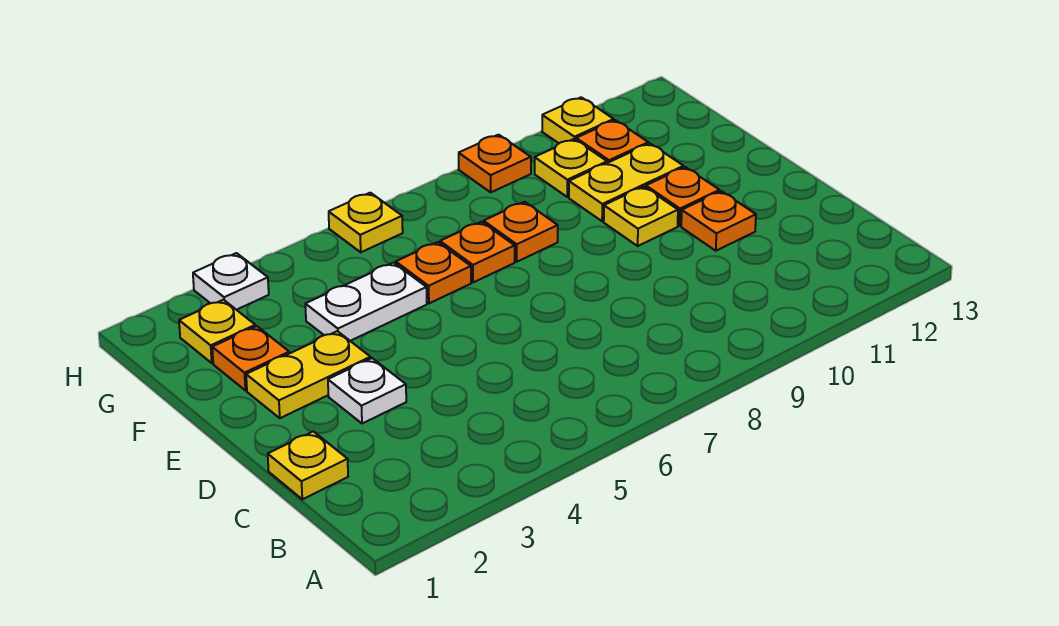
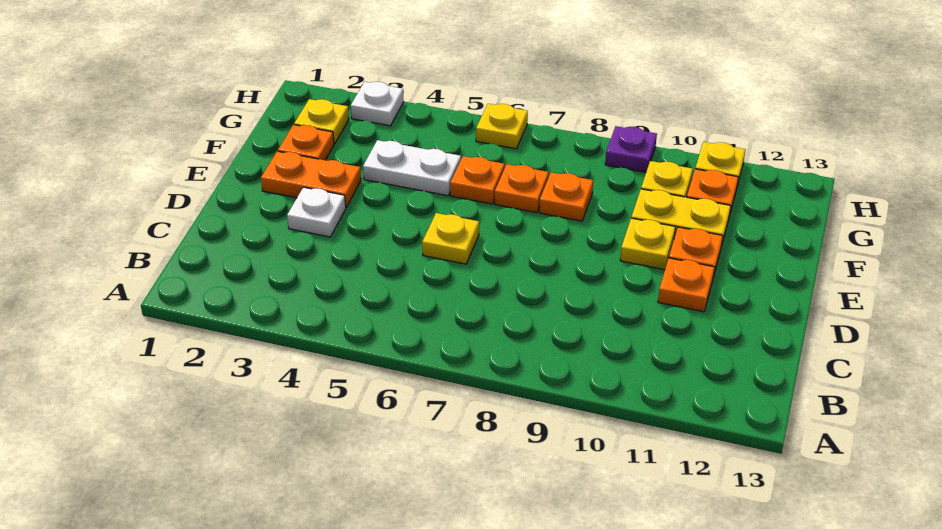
yellow 1x1 plate [268,431,348,499] -> yellow 1x1 plate moved to [422,213,479,264]
yellow 1x2 plate [246,331,371,418] -> orange 1x2 plate [261,151,361,207]
orange 1x1 plate [459,135,531,192] -> purple 1x1 plate [605,126,657,172]

